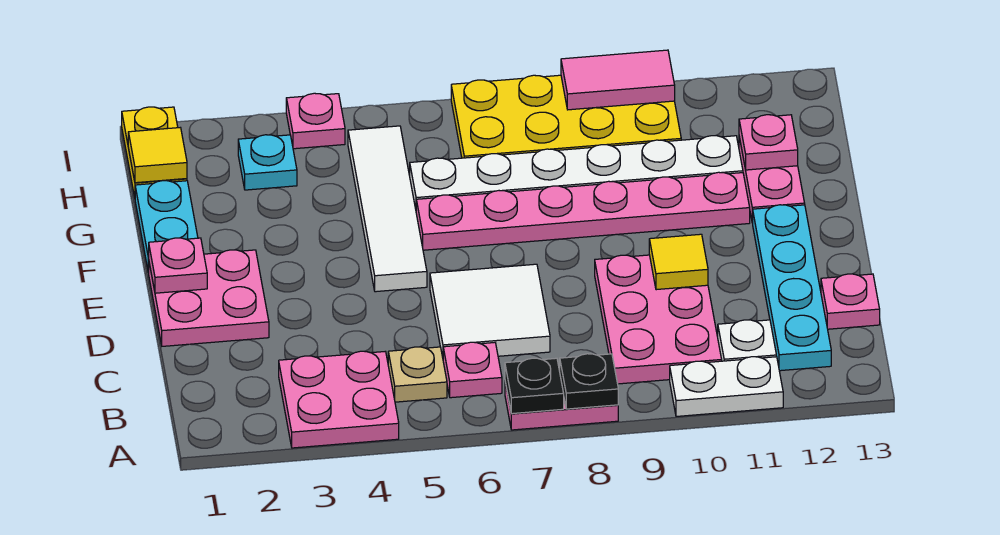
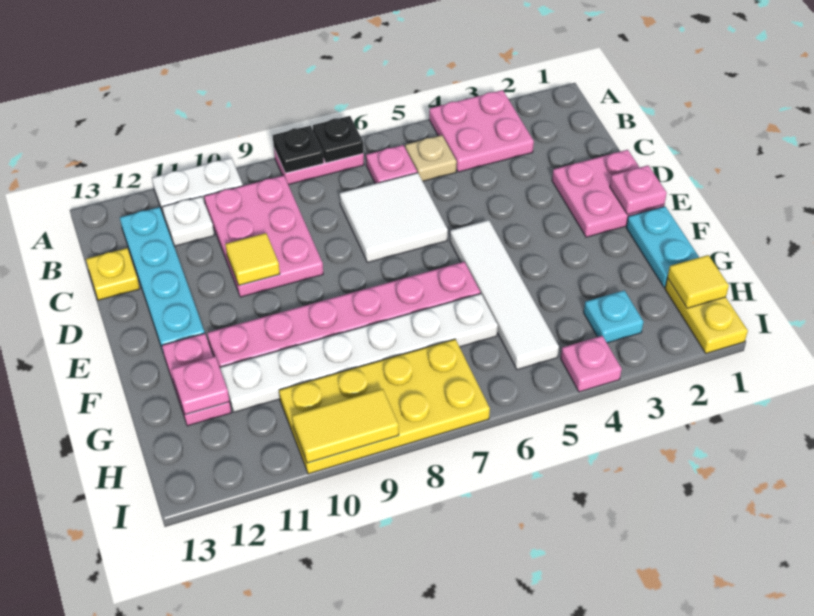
pink 1x1 plate [821,274,880,329] -> yellow 1x1 plate [86,248,140,300]
pink 1x2 tile [561,50,675,110] -> yellow 1x2 tile [292,389,399,463]

